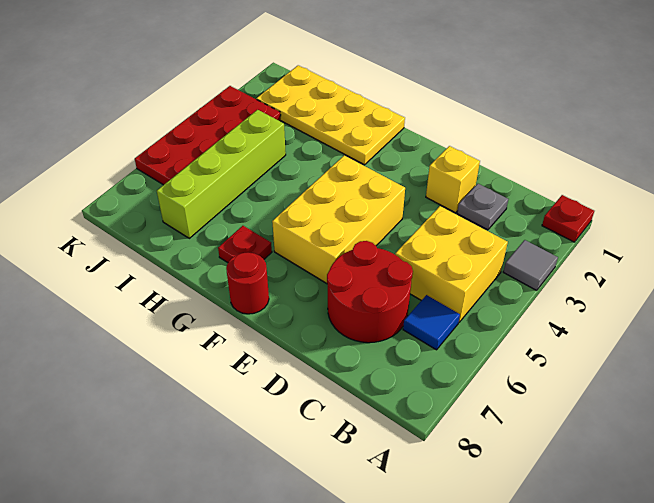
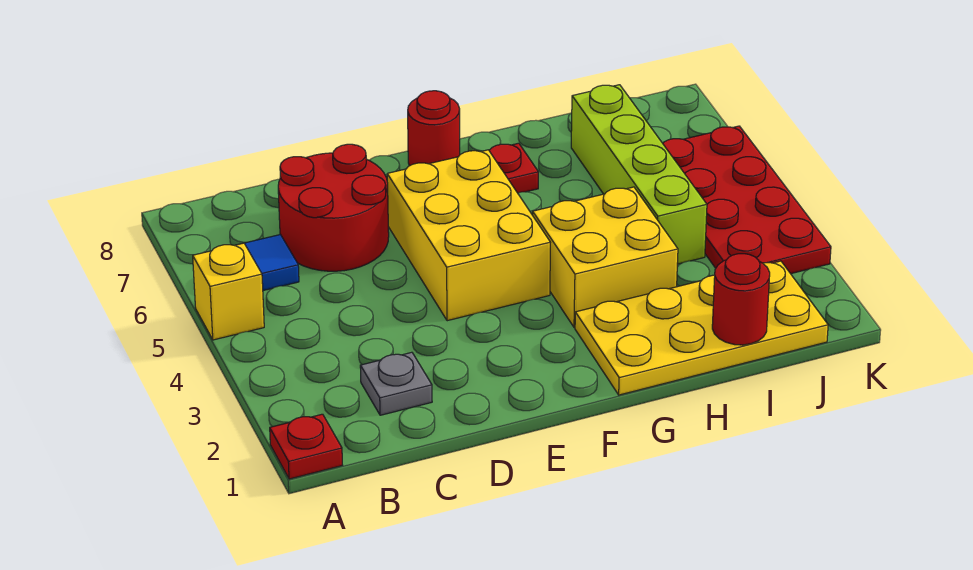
grey 1x1 tile [503,240,558,290] -> none
yellow 2x2 brick [395,206,508,322] -> yellow 2x2 brick moved to [533,187,678,328]
yellow 1x1 brick [426,146,480,213] -> yellow 1x1 brick moved to [193,243,264,340]
none -> red 1x1 round brick [712,254,770,345]

